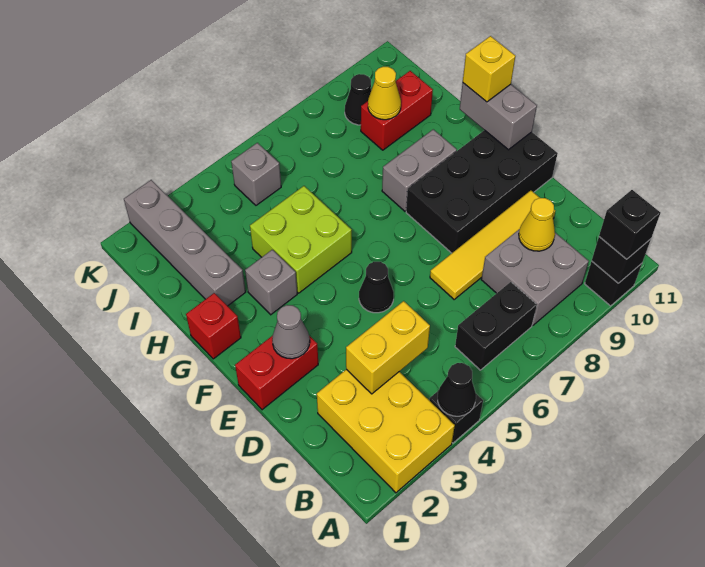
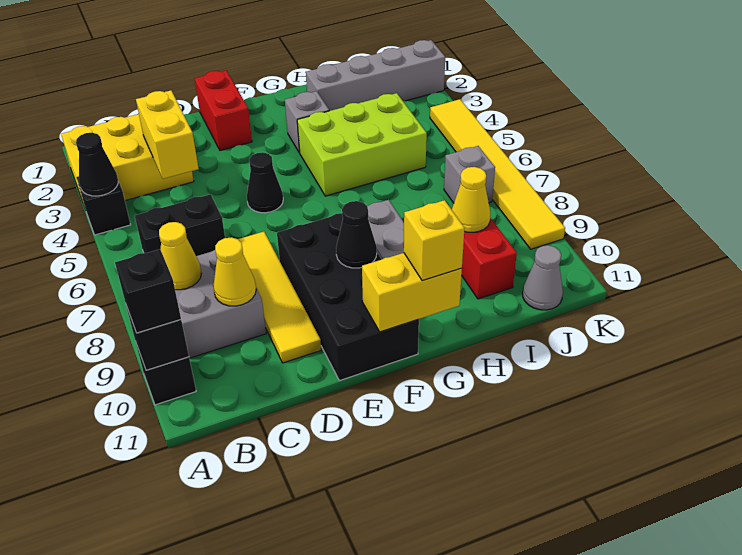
black 1x2 brick [455,282,537,370] -> black 1x2 brick turned to [135,194,225,256]
none -> yellow 1x1 cone [159,222,201,290]
grey 1x1 cone [272,305,310,359] -> grey 1x1 cone moved to [523,245,563,310]
grey 1x2 brick [460,83,537,150] -> yellow 1x2 brick [362,253,462,332]
red 1x1 brick [186,293,241,359] -> none
lime 2x2 brick [250,186,352,293] -> lime 2x3 brick [297,93,427,196]
grey 1x1 brick [231,143,281,205] -> grey 1x1 brick moved to [444,146,495,203]
black 1x1 cone [345,74,371,125] -> black 1x1 cone moved to [336,201,377,268]
none -> yellow 1x6 tile [430,99,565,249]

